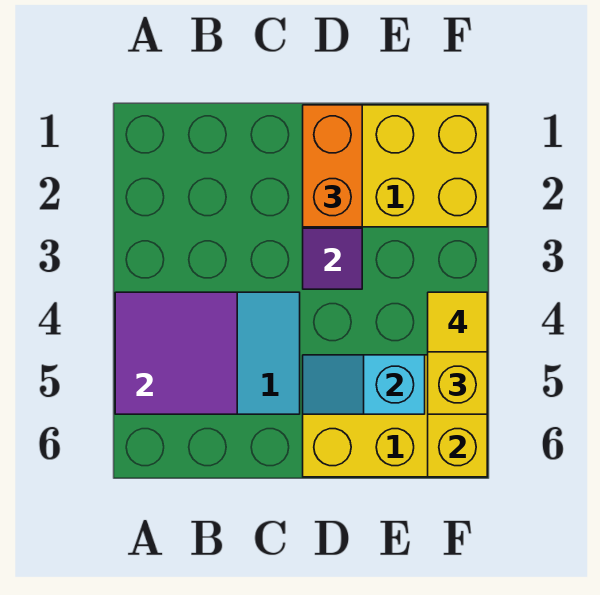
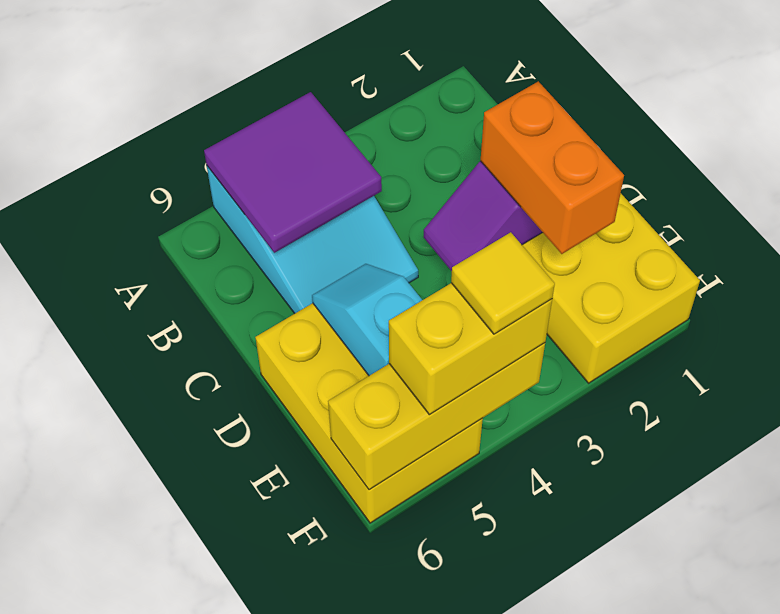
orange 1x2 brick [303,105,362,227] -> orange 1x2 brick turned to [481,81,624,254]

